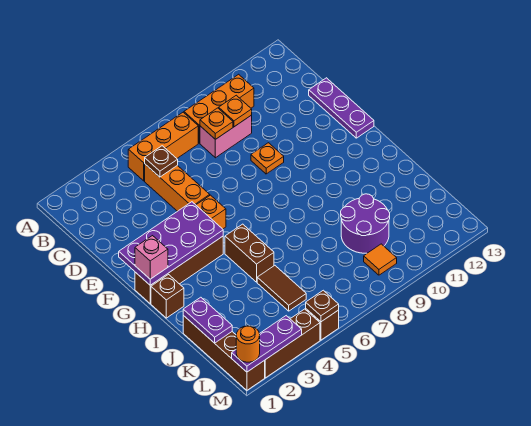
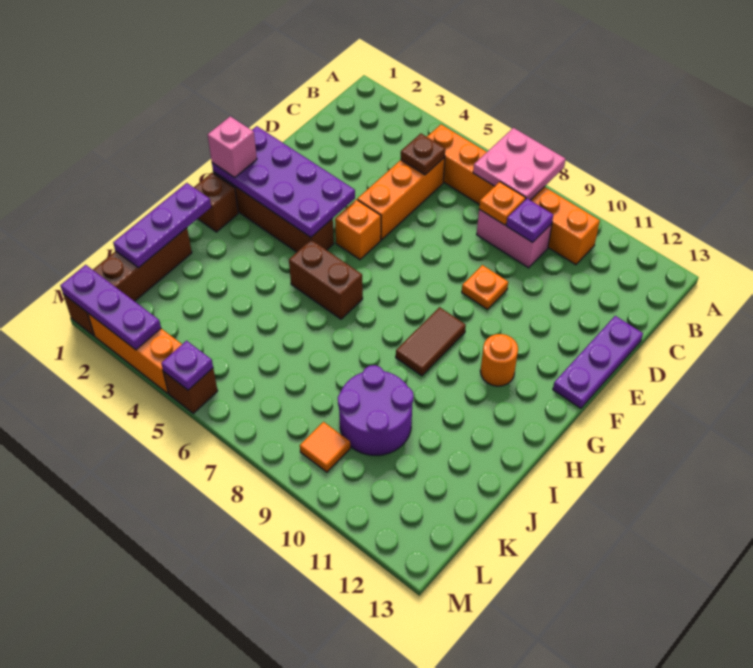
none -> pink 2x2 plate [473,128,566,200]
orange 1x1 plate [219,95,252,127] -> purple 1x1 plate [506,199,553,242]
brown 1x2 brick [225,224,274,282] -> brown 1x2 brick turned to [289,240,363,319]
purple 1x2 plate [183,297,232,343] -> purple 1x3 plate [113,183,211,268]
brown 1x2 tile [257,266,306,311] -> brown 1x2 tile moved to [396,307,466,376]
orange 1x1 round brick [236,326,260,362] -> orange 1x1 round brick moved to [480,334,518,386]
brown 1x3 brick [265,309,320,378] -> orange 1x3 brick [88,313,182,393]
brown 1x1 plate [306,290,339,322] -> purple 1x1 plate [161,341,213,390]

